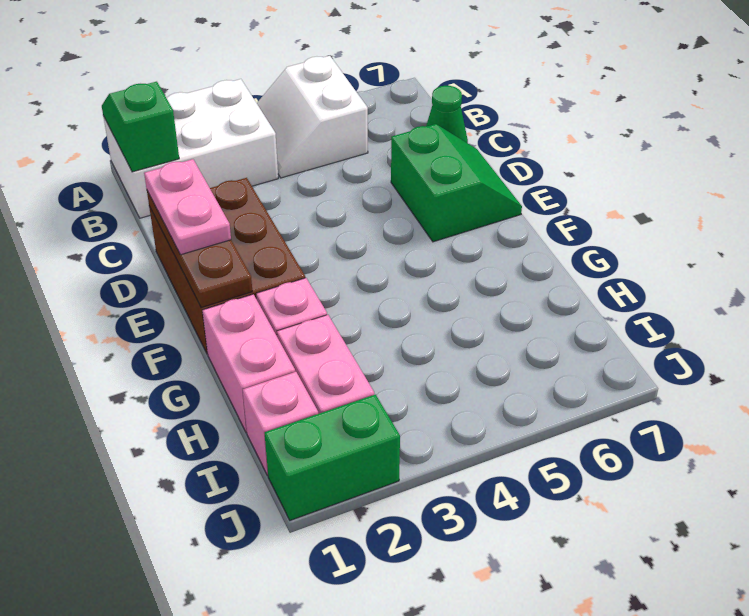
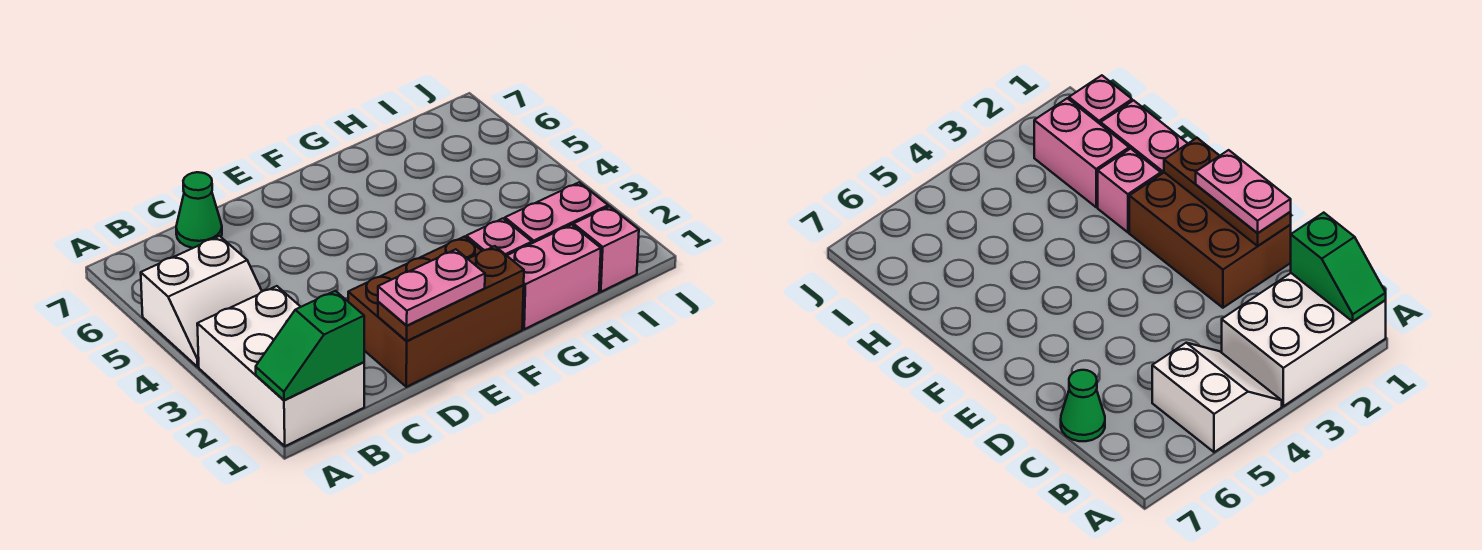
green 2x2 slope [391,124,522,242] -> none
green 1x2 brick [265,395,400,520] -> none

